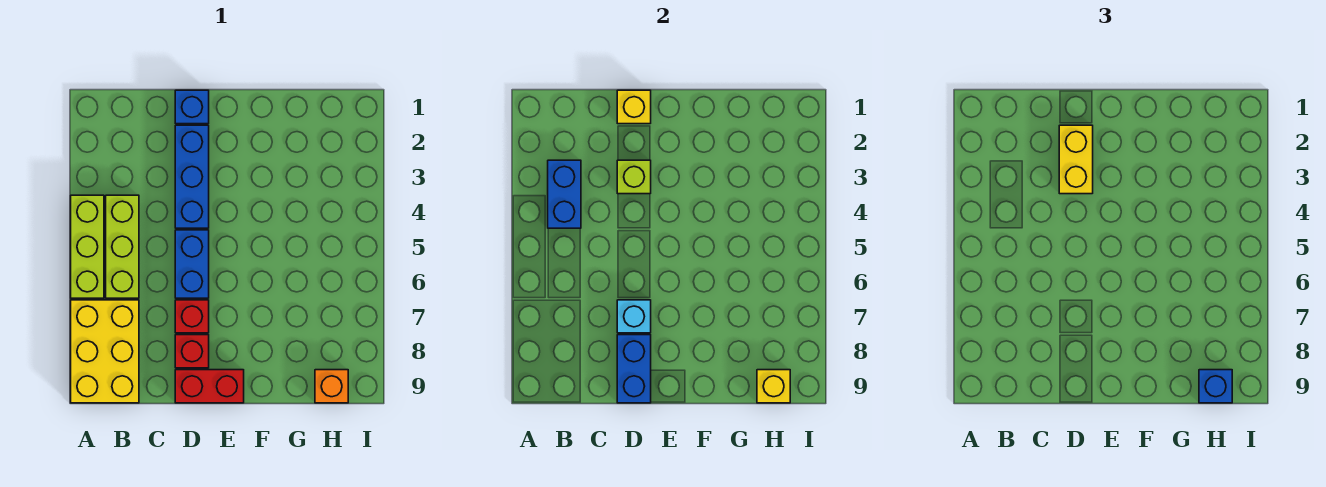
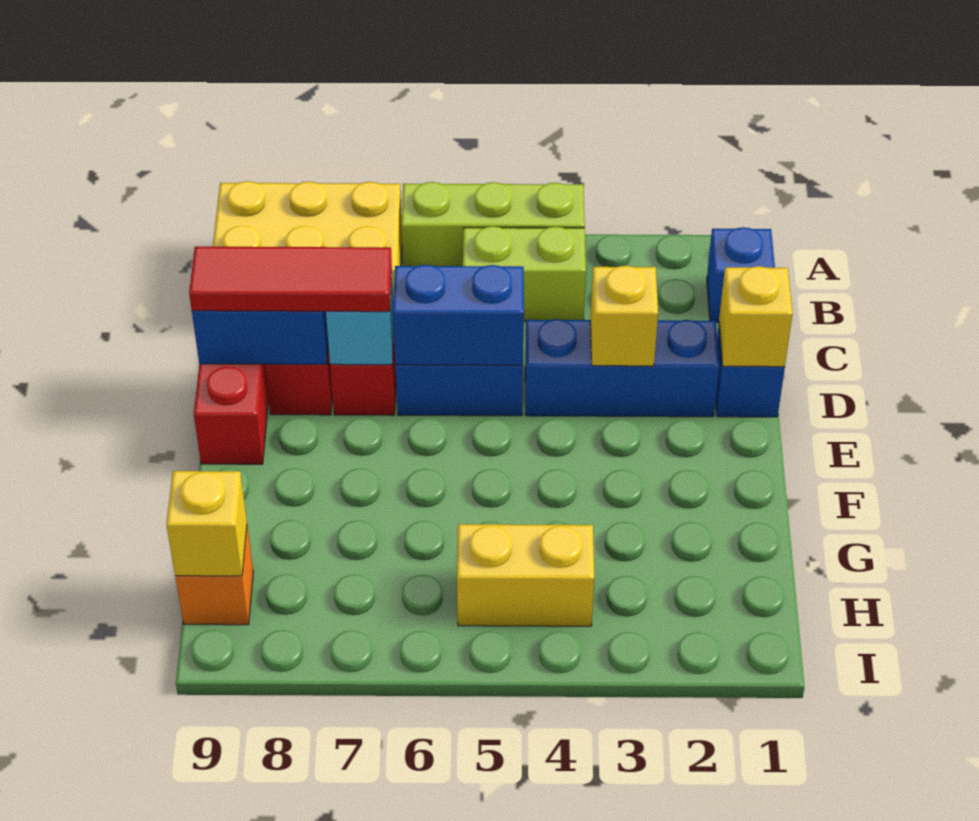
blue 1x2 brick [548,160,581,228] -> blue 1x2 brick moved to [393,265,524,365]
lime 1x3 brick [106,195,139,298] -> lime 1x2 brick [463,226,586,321]
yellow 1x2 brick [1059,125,1093,194] -> yellow 1x2 brick moved to [457,524,594,626]
lime 1x1 brick [617,160,651,194] -> yellow 1x1 brick [590,266,658,366]
none -> red 1x3 tile [189,247,392,312]
blue 1x1 brick [1199,370,1232,403] -> blue 1x1 brick moved to [707,227,775,322]

